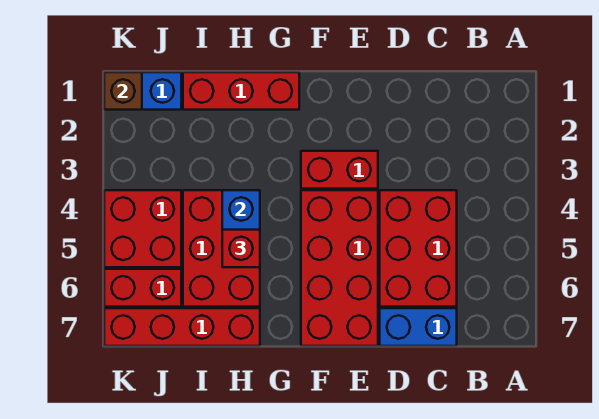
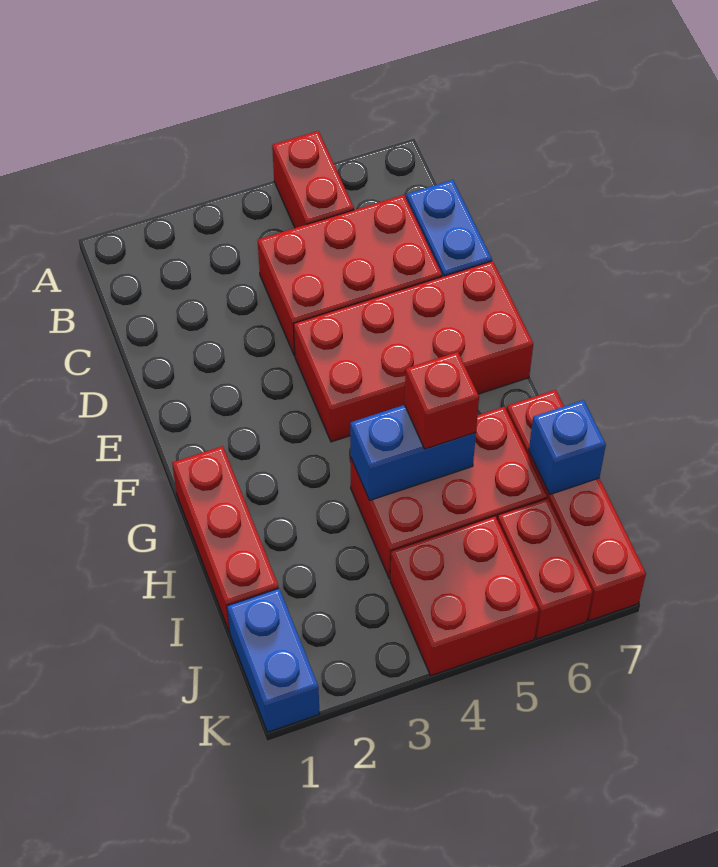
red 1x2 brick [301,151,378,189] -> red 1x2 brick moved to [272,131,354,228]
none -> blue 1x1 brick [529,400,606,494]
brown 1x1 brick [104,72,142,110] -> none

